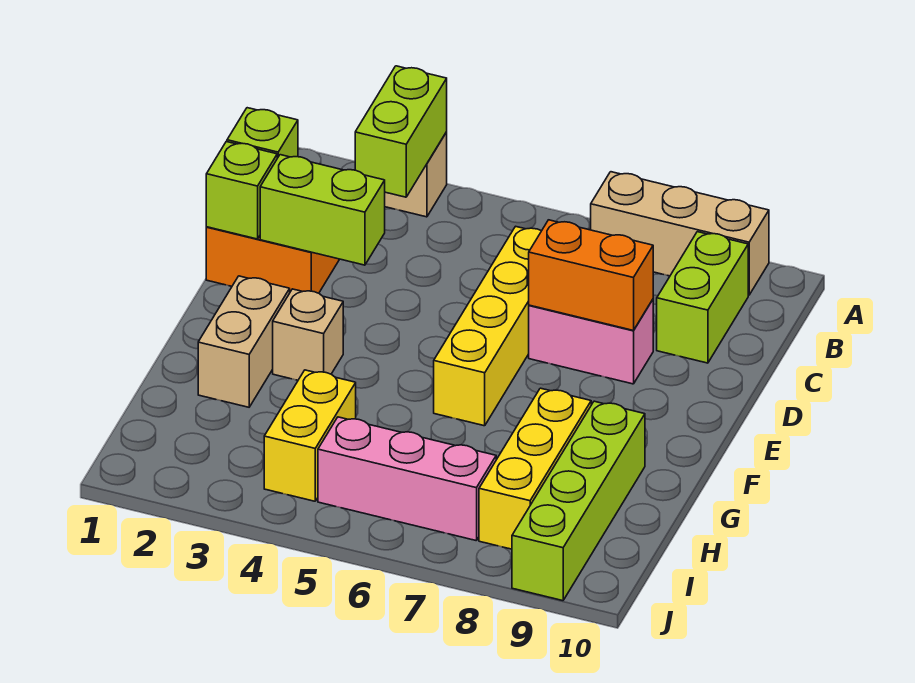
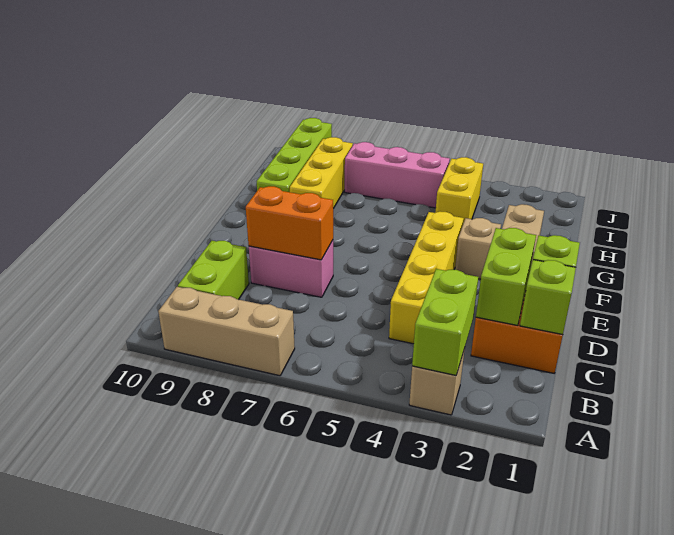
yellow 1x4 brick [434,226,541,426] -> yellow 1x4 brick moved to [389,211,464,344]
lime 1x2 brick [260,155,385,265] -> lime 1x2 brick turned to [476,228,536,325]

